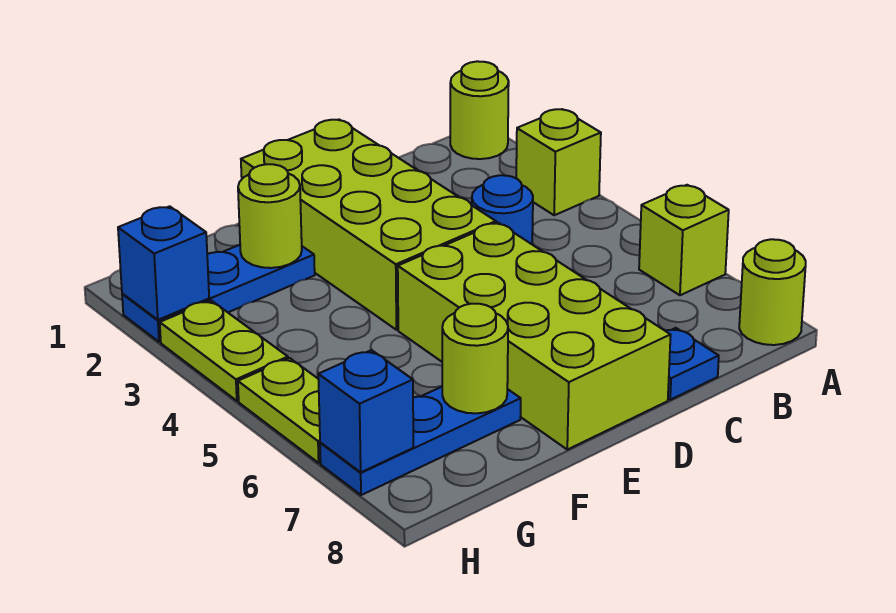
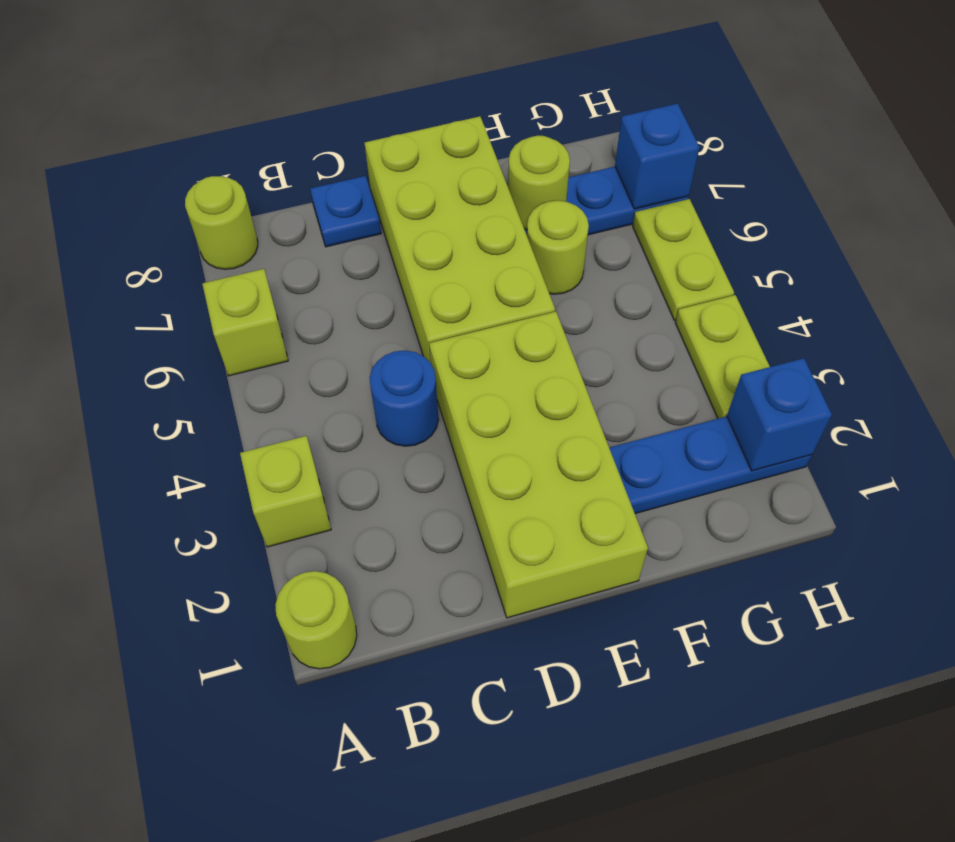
lime 1x1 round brick [238,164,302,268] -> lime 1x1 round brick moved to [527,201,589,294]

